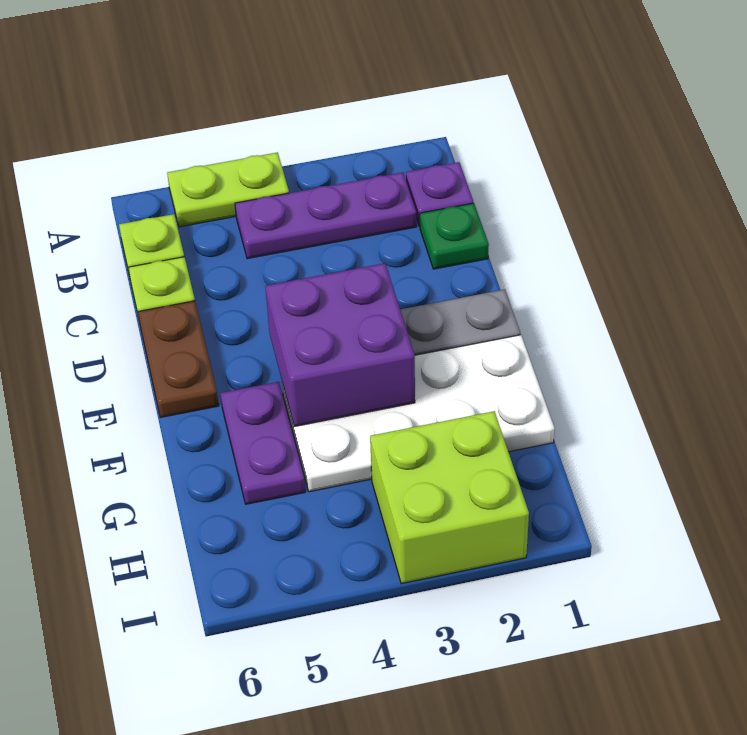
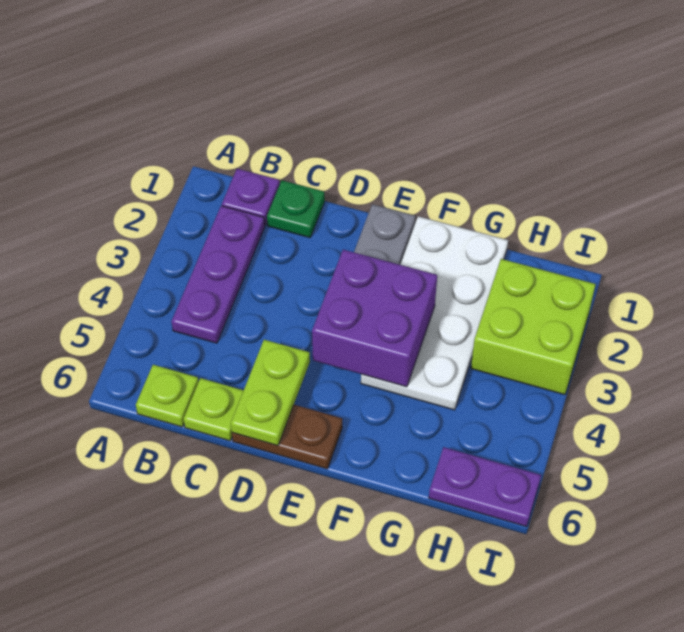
lime 1x2 plate [167,152,289,227] -> lime 1x2 plate moved to [231,340,310,446]
purple 1x2 plate [220,382,305,504] -> purple 1x2 plate moved to [429,447,541,527]

